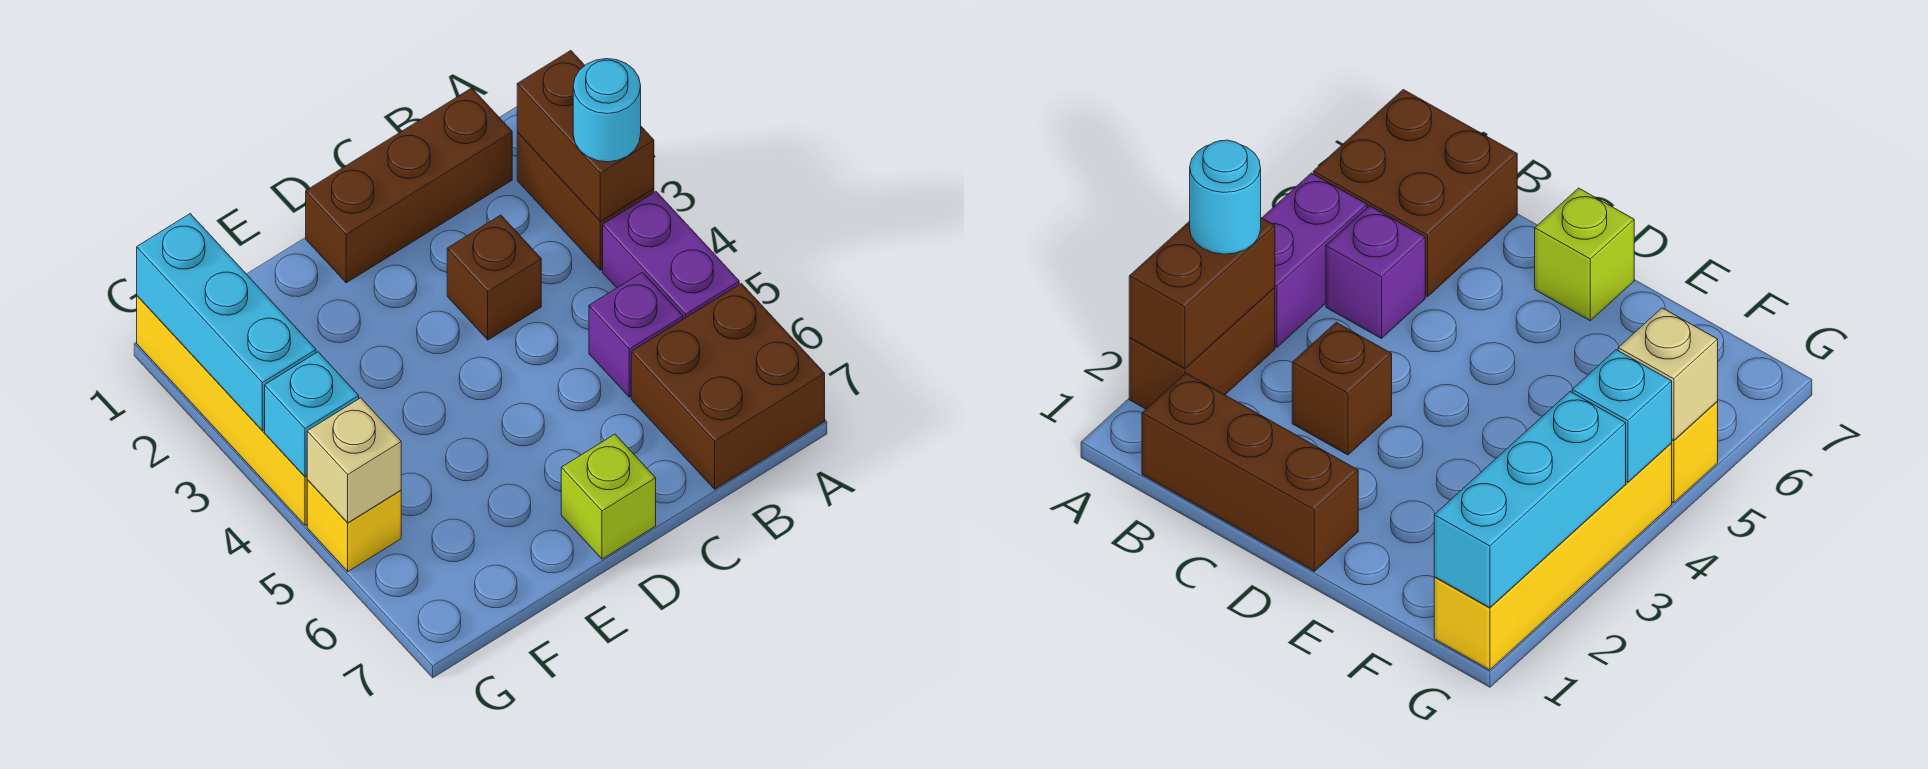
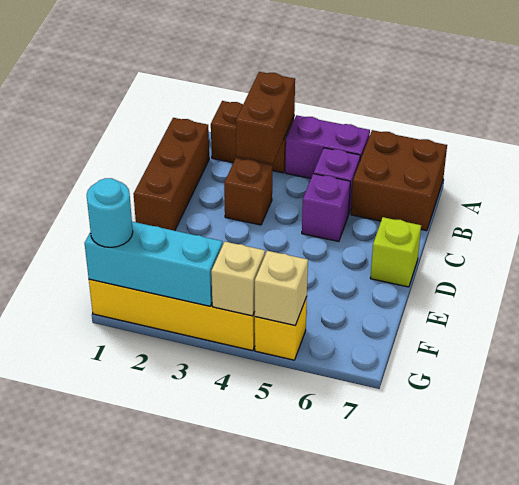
brown 1x2 brick [517,51,654,221] -> brown 1x2 brick turned to [236,72,295,164]
cyan 1x1 round brick [573,59,641,162] -> cyan 1x1 round brick moved to [87,178,133,247]
none -> purple 1x1 brick [302,174,350,242]
cyan 1x1 brick [265,352,359,477] -> tan 1x1 brick [211,242,265,316]

